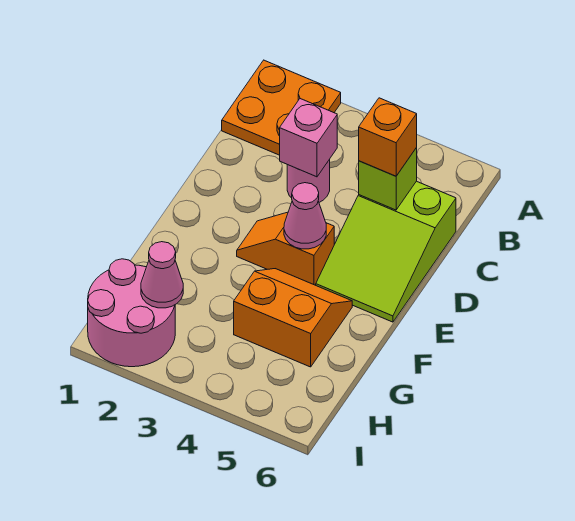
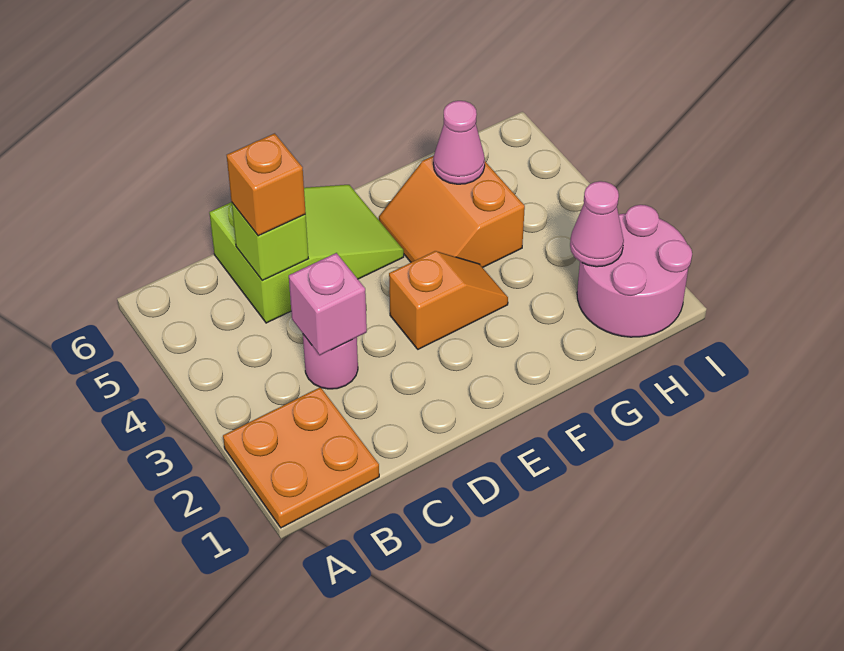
orange 1x2 slope [237,212,334,285] -> orange 1x2 slope turned to [389,251,508,349]
pink 1x1 cone [284,183,326,249] -> pink 1x1 cone moved to [433,101,485,184]

